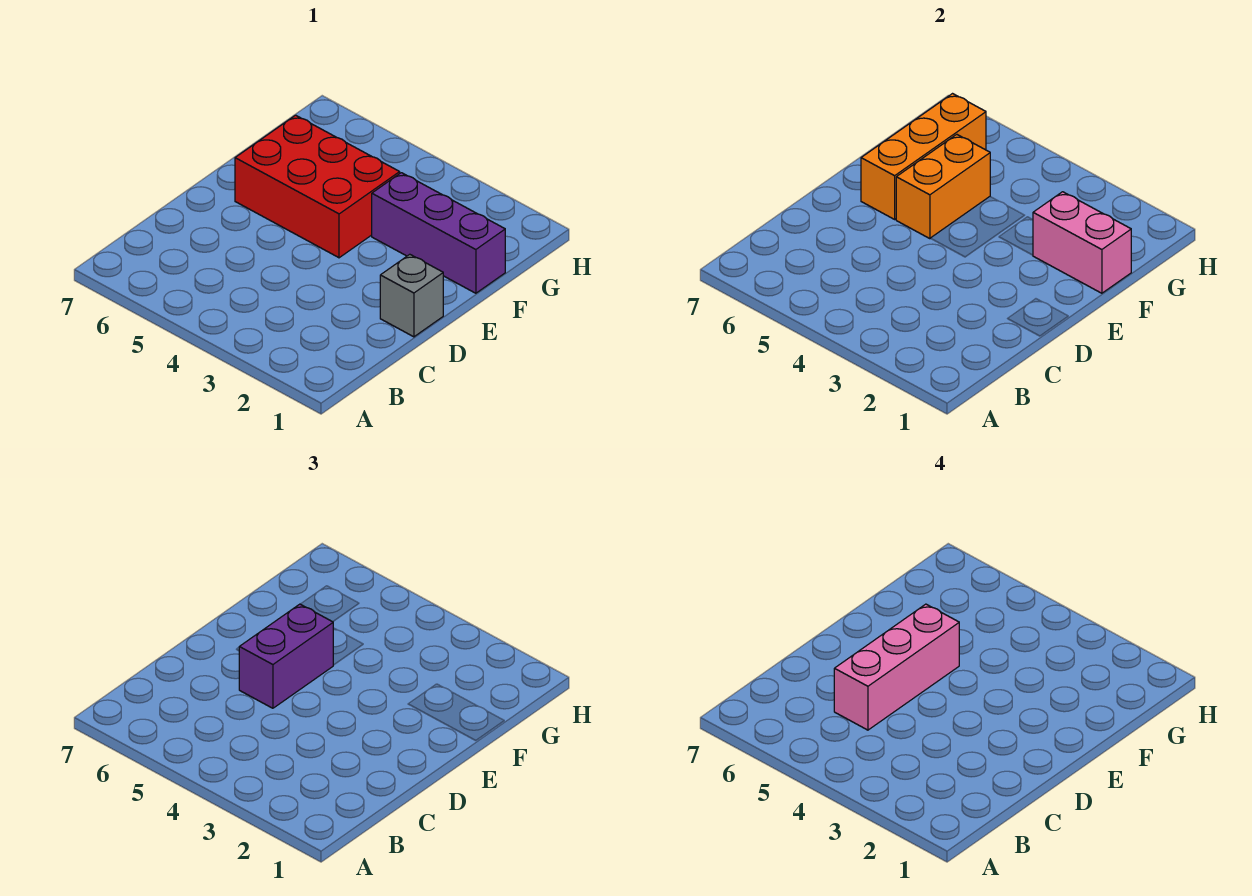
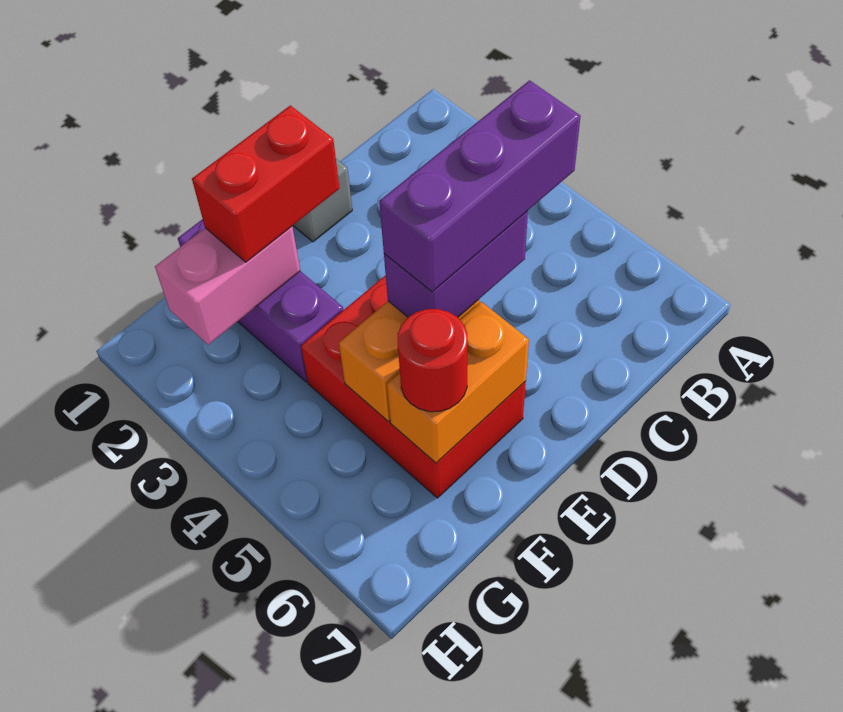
pink 1x3 brick [834,604,959,730] -> purple 1x3 brick [379,80,581,292]
none -> red 1x2 brick [192,105,340,262]
orange 1x3 brick [861,94,986,219] -> orange 1x2 brick [387,302,529,463]
pink 1x2 brick [1033,192,1131,293] -> pink 1x2 brick turned to [155,227,300,345]
none -> red 1x1 round brick [398,309,468,412]

